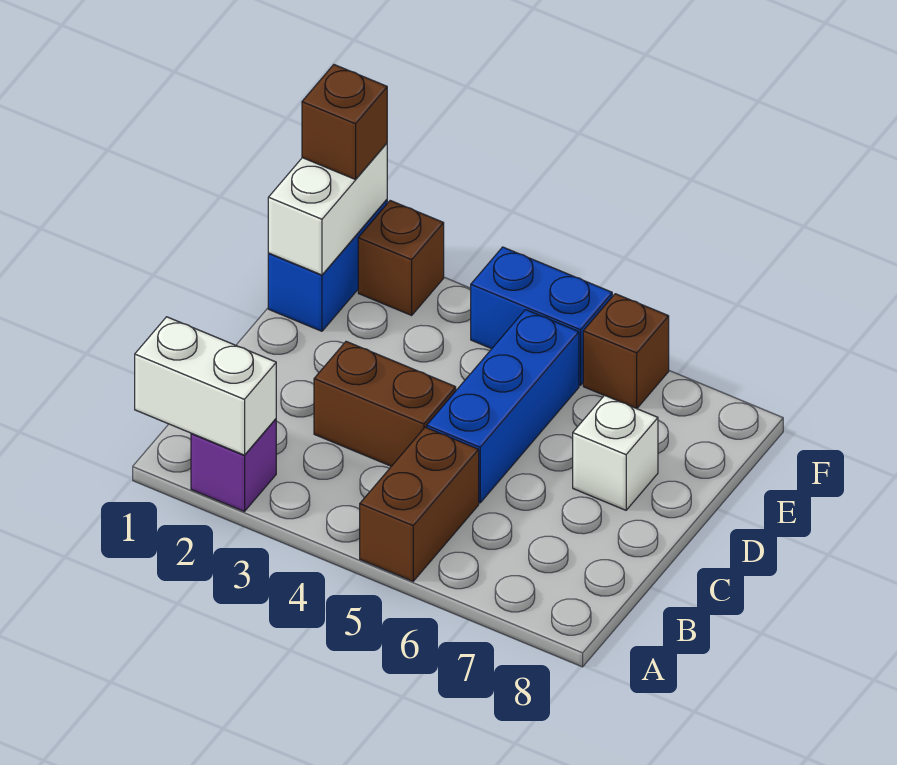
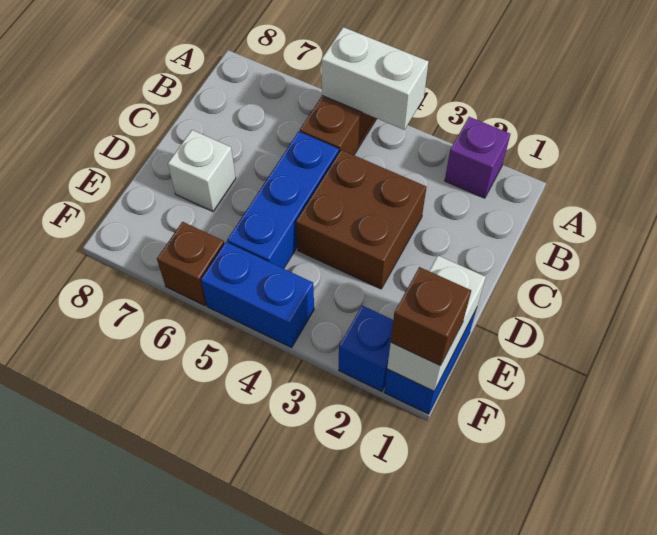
white 1x2 brick [135,317,276,455] -> white 1x2 brick moved to [322,27,429,130]
brown 1x2 brick [314,341,456,466] -> brown 2x2 brick [296,150,427,289]
brown 1x1 brick [358,201,444,315] -> blue 1x1 brick [339,306,393,391]

